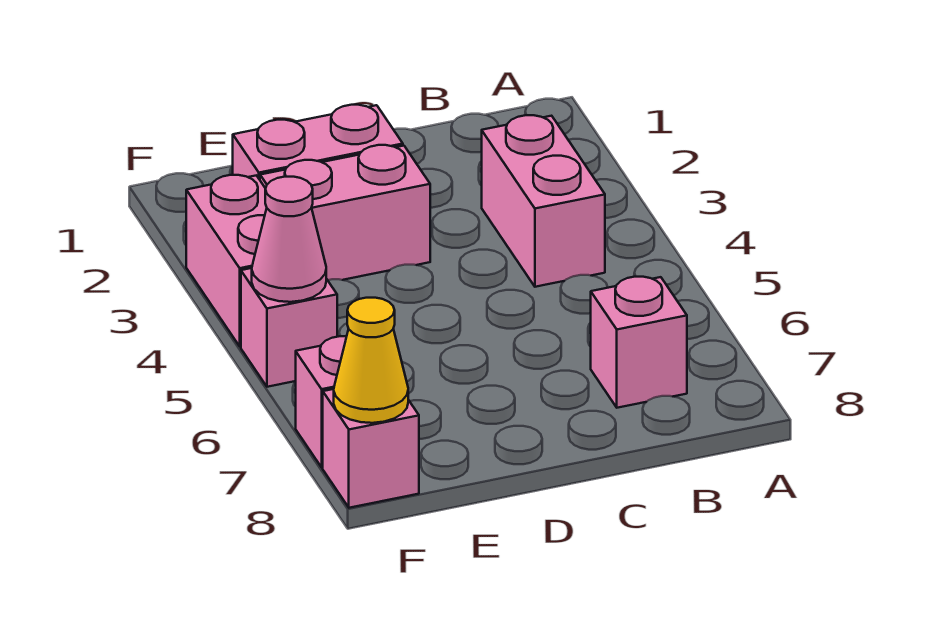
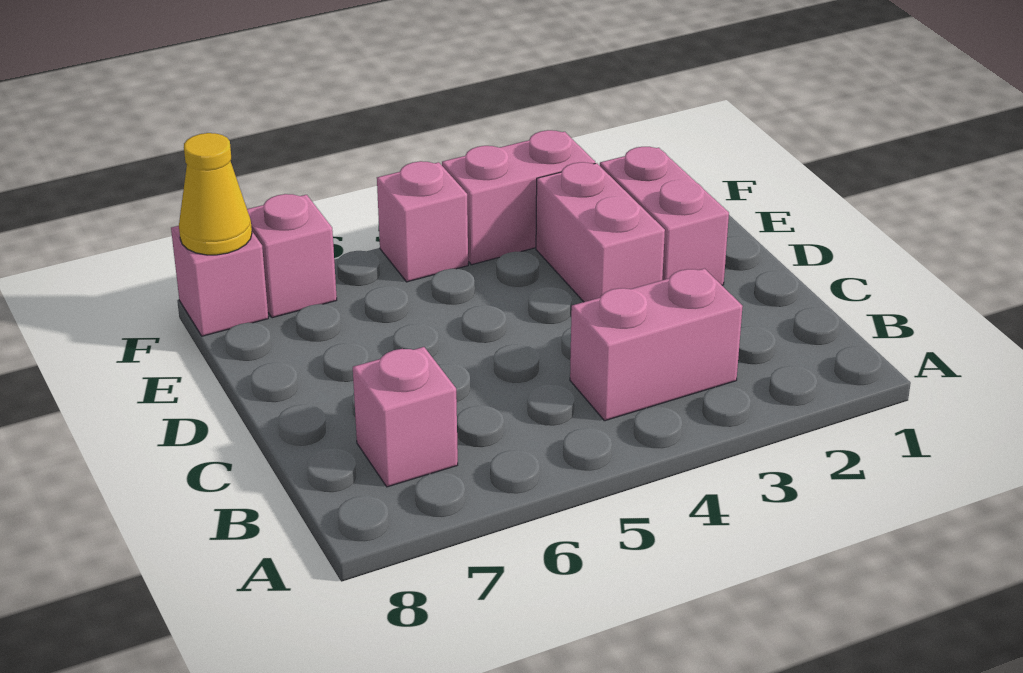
pink 1x1 cone [252,177,326,302] -> none

